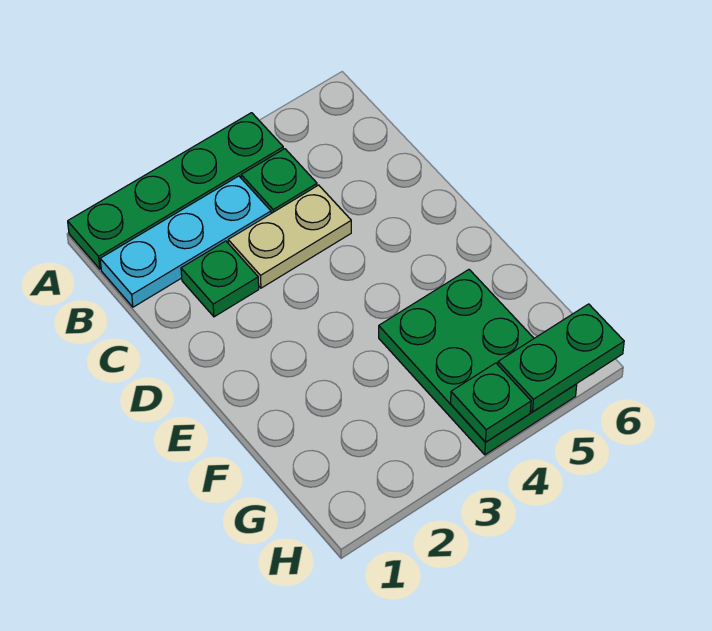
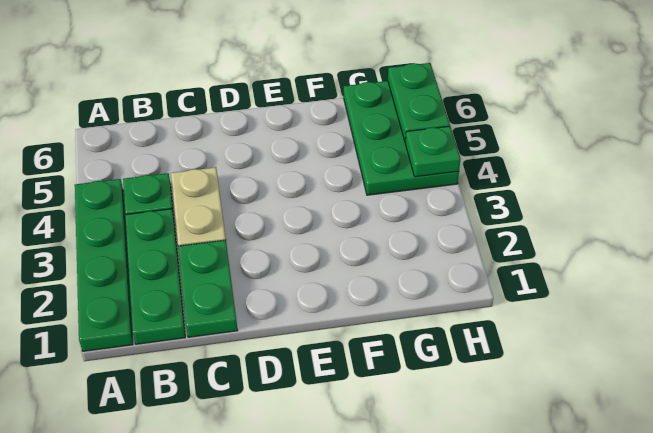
cyan 1x3 plate [100,176,271,307] -> green 1x3 plate [125,209,185,344]
green 1x1 plate [181,241,259,317] -> green 1x2 plate [178,240,238,337]
green 2x3 plate [379,270,577,455] -> green 2x3 plate turned to [344,81,459,195]

